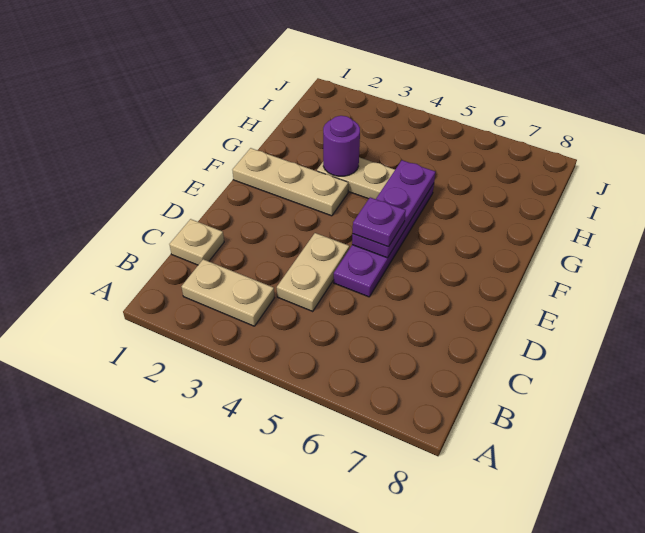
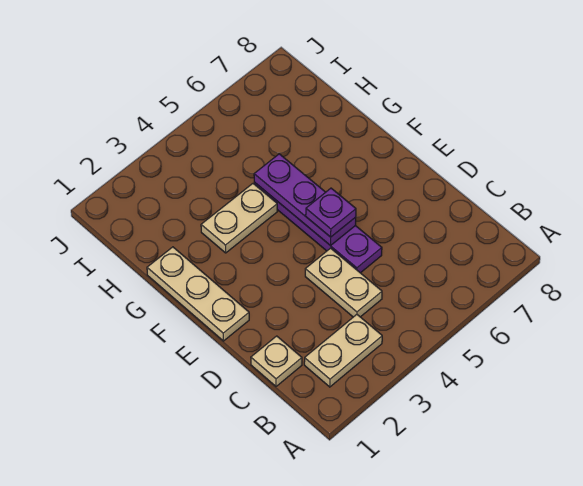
tan 1x3 plate [233,148,348,216] -> tan 1x3 plate turned to [147,247,249,341]
purple 1x1 round brick [323,116,360,176] -> none

